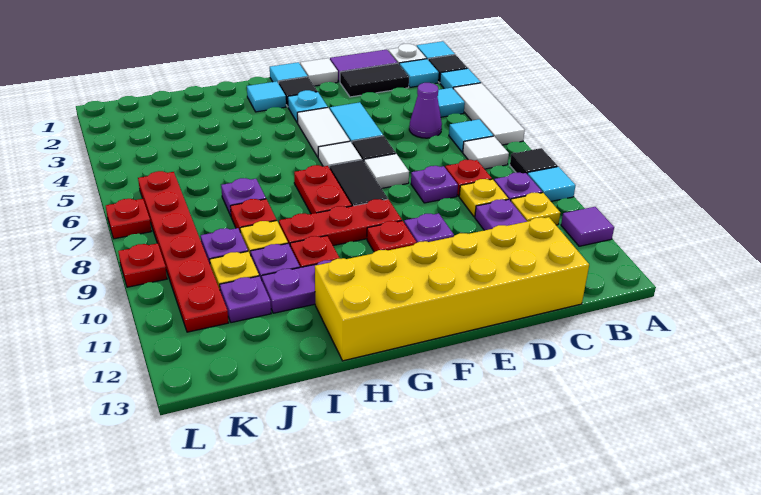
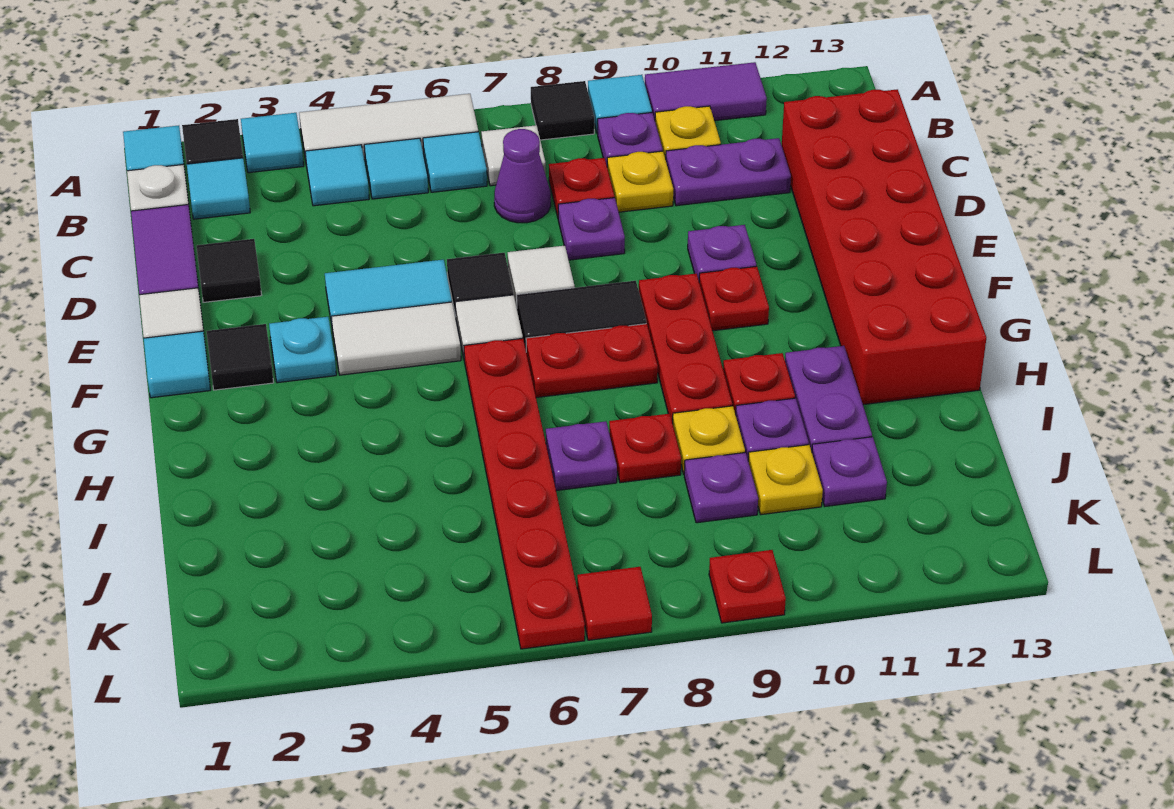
purple 1x1 tile [561,207,614,246] -> purple 1x2 tile [645,62,767,121]
black 1x2 tile [340,63,409,97] -> black 1x1 tile [196,239,262,302]
purple 1x1 cone [409,83,442,138] -> purple 1x1 cone moved to [494,129,551,223]
yellow 2x6 brick [315,217,589,361] -> red 2x6 brick [782,89,986,405]
cyan 1x1 tile [247,81,286,112] -> cyan 1x1 tile moved to [364,138,428,199]
red 1x6 plate [138,171,229,332] -> red 1x6 plate turned to [464,338,585,649]
red 1x1 plate [106,199,151,239] -> red 1x1 tile [577,567,652,640]

